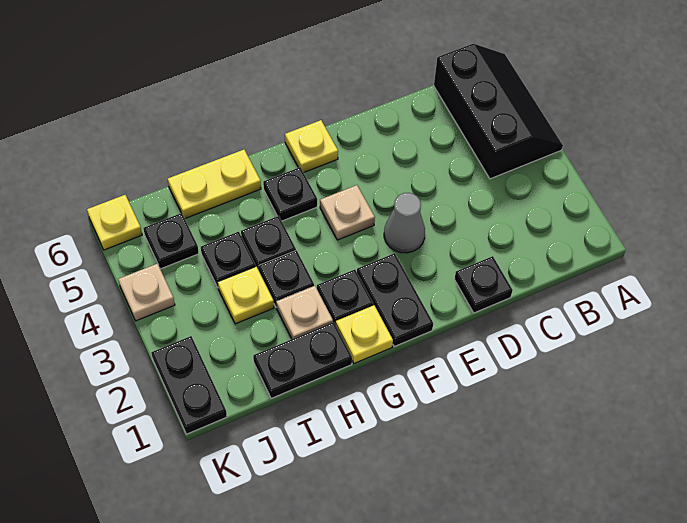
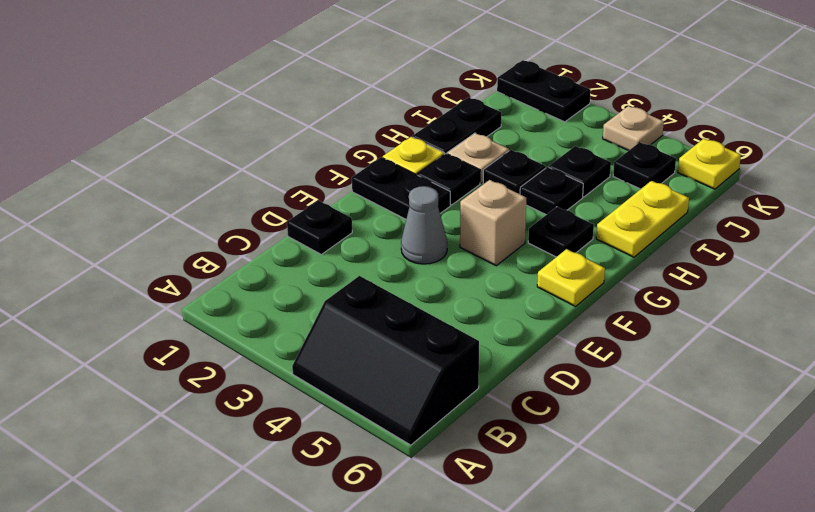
tan 1x1 plate [320,185,375,240] -> tan 1x1 brick [460,180,526,266]
yellow 1x1 plate [218,267,274,324] -> none

